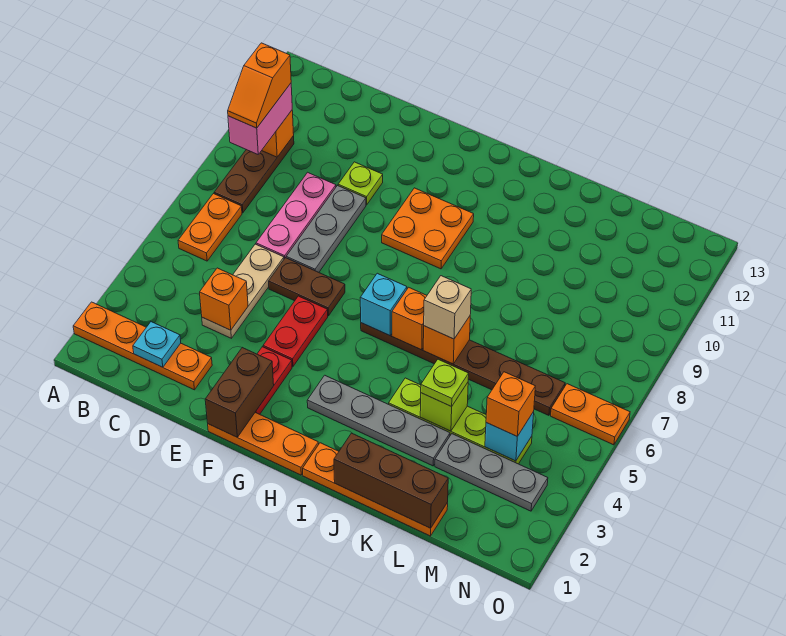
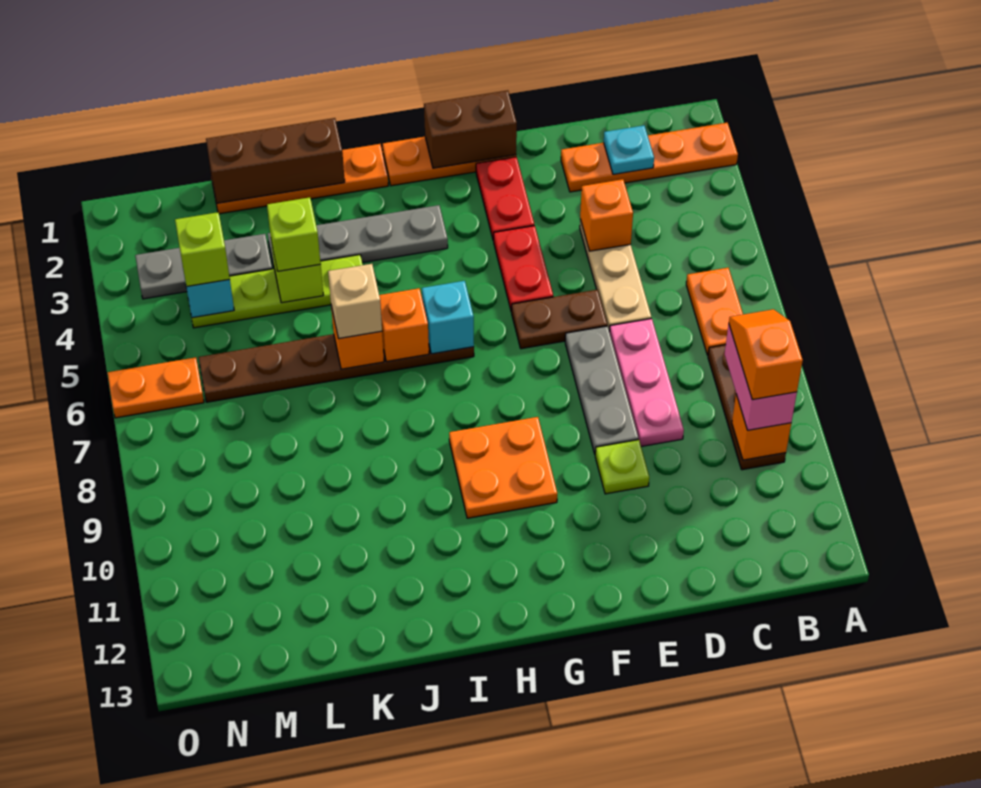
brown 1x2 brick [205,348,274,437] -> brown 1x2 brick turned to [424,90,517,168]
lime 1x1 plate [421,359,469,407] -> lime 1x1 brick [267,197,321,271]
orange 1x1 brick [486,372,535,436] -> lime 1x1 brick [175,212,230,287]

